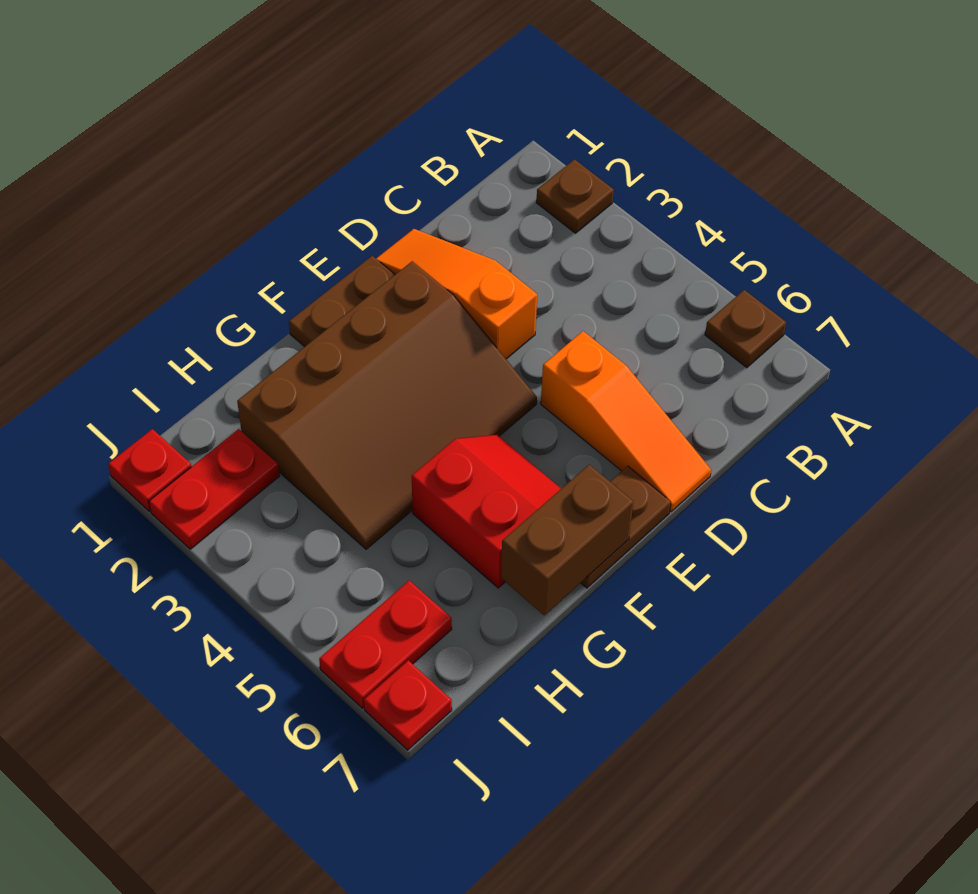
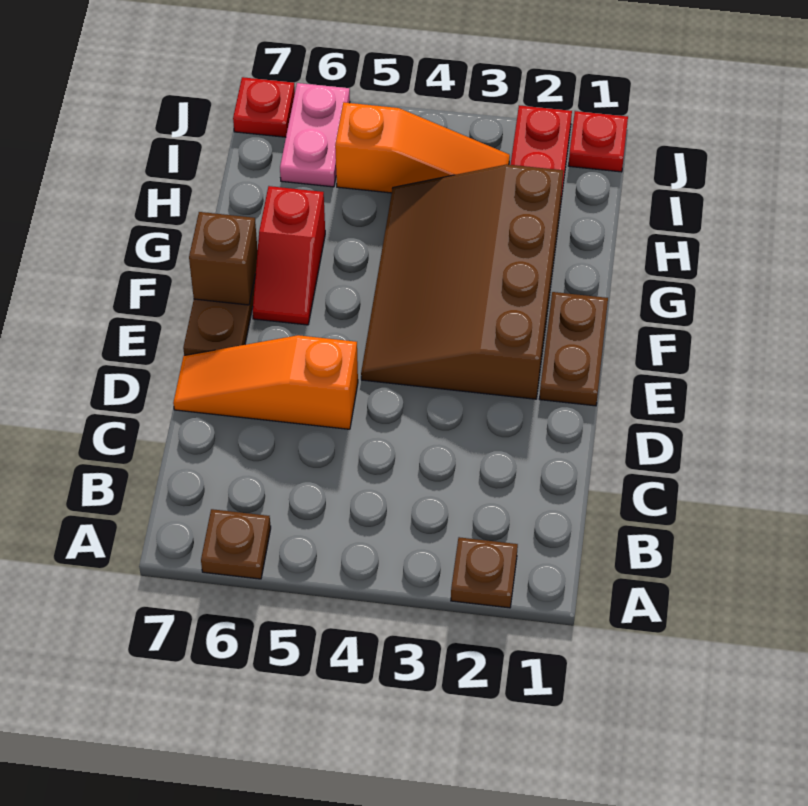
orange 1x3 slope [376,229,537,359] -> orange 1x3 slope moved to [335,102,510,193]
red 2x2 slope [412,435,561,588] -> red 1x2 slope [253,186,325,325]
brown 1x2 brick [501,465,633,615] -> brown 1x1 brick [189,212,258,305]
red 1x2 plate [319,580,452,708] -> pink 1x2 plate [280,83,350,187]

